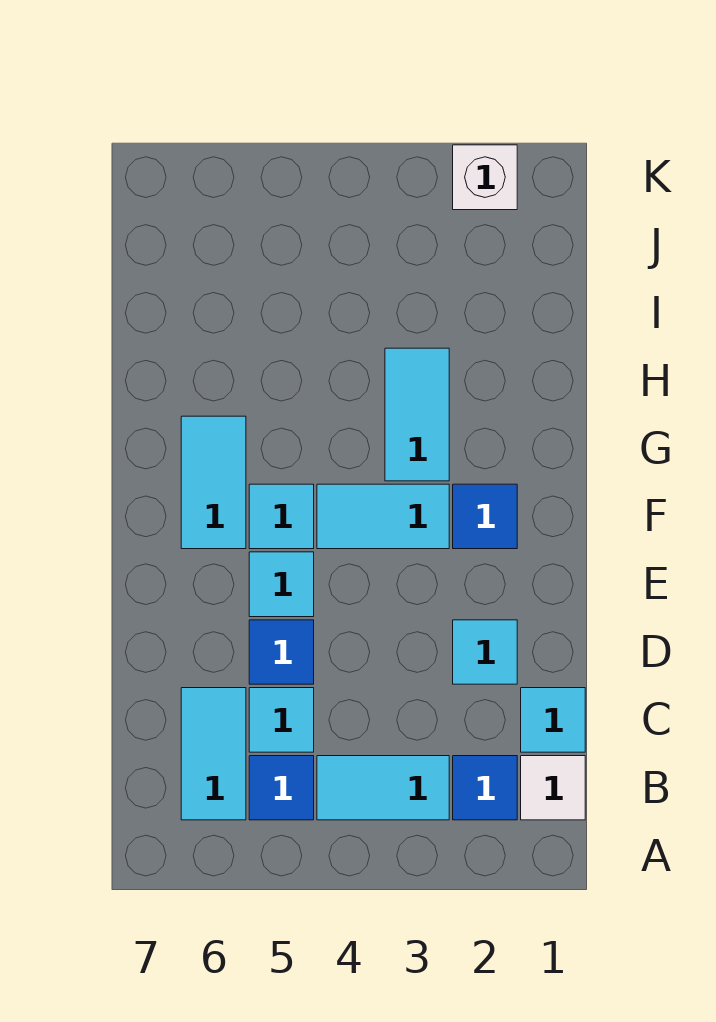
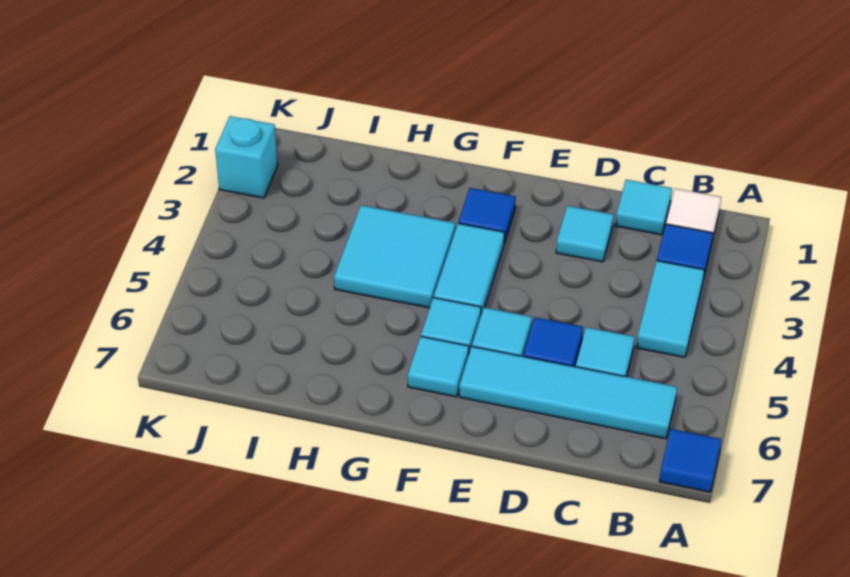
blue 1x1 tile [249,756,314,820] -> blue 1x1 tile moved to [659,429,721,492]
cyan 1x2 tile [181,688,246,820] -> cyan 1x4 tile [459,347,677,439]
cyan 1x2 tile [181,416,246,549] -> cyan 1x1 tile [408,336,469,397]
cyan 1x2 tile [385,348,449,481] -> cyan 2x2 tile [334,205,455,308]
white 1x1 brick [453,145,517,210] -> cyan 1x1 brick [215,116,278,198]

